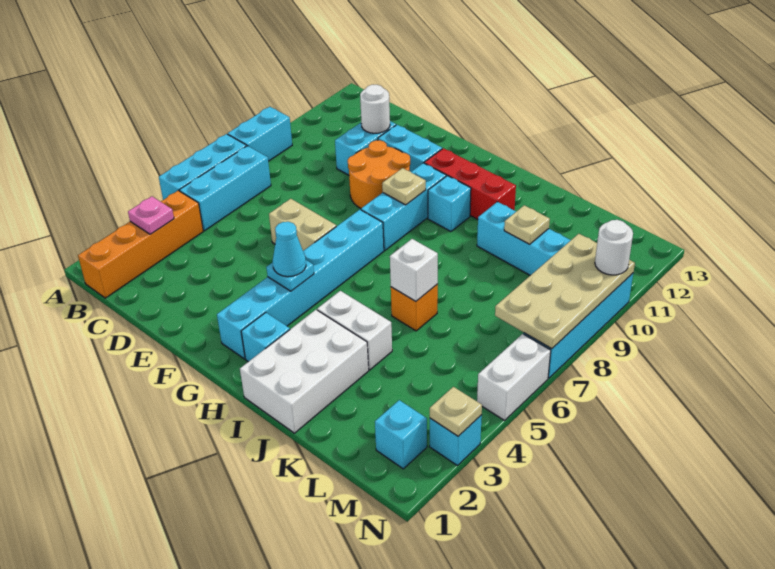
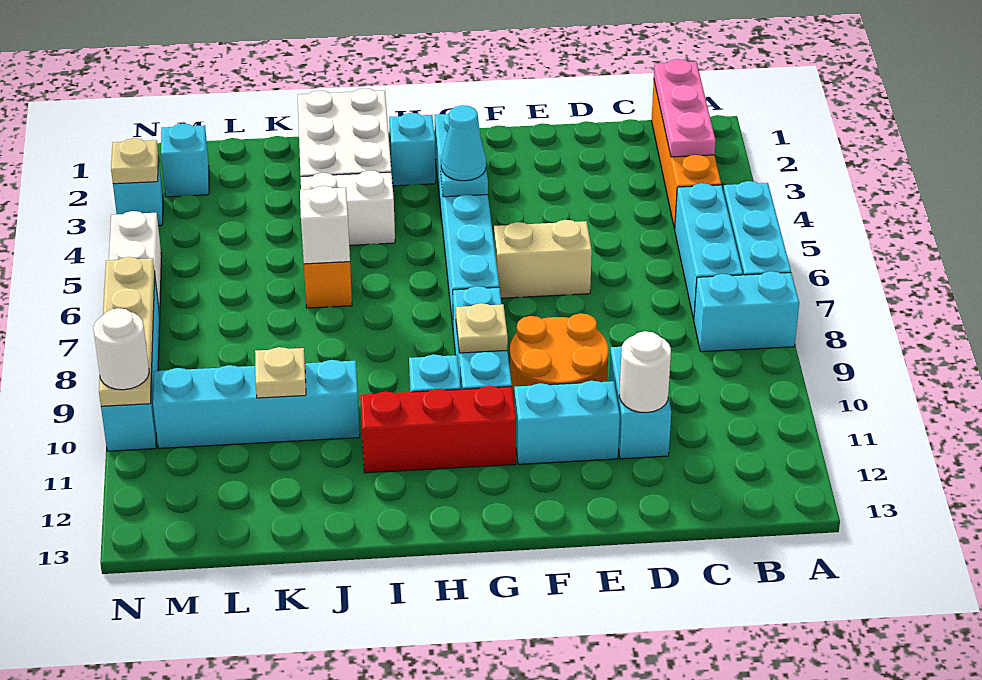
cyan 1x2 brick [228,107,292,161] -> cyan 1x2 brick turned to [694,271,799,352]
pink 1x1 plate [128,196,174,234] -> pink 1x3 plate [654,59,716,157]
tan 2x4 plate [495,234,635,349] -> tan 1x4 plate [99,257,155,406]

